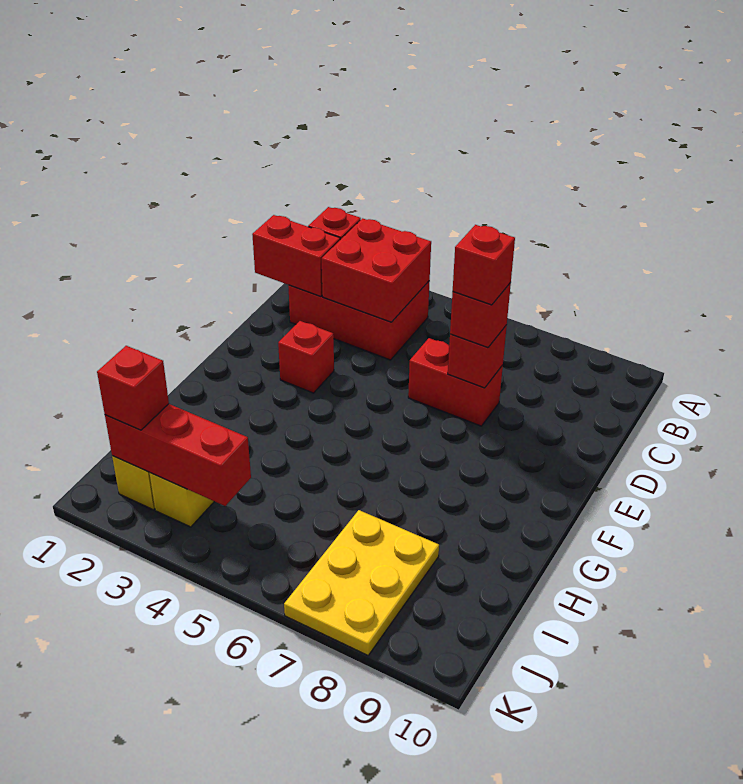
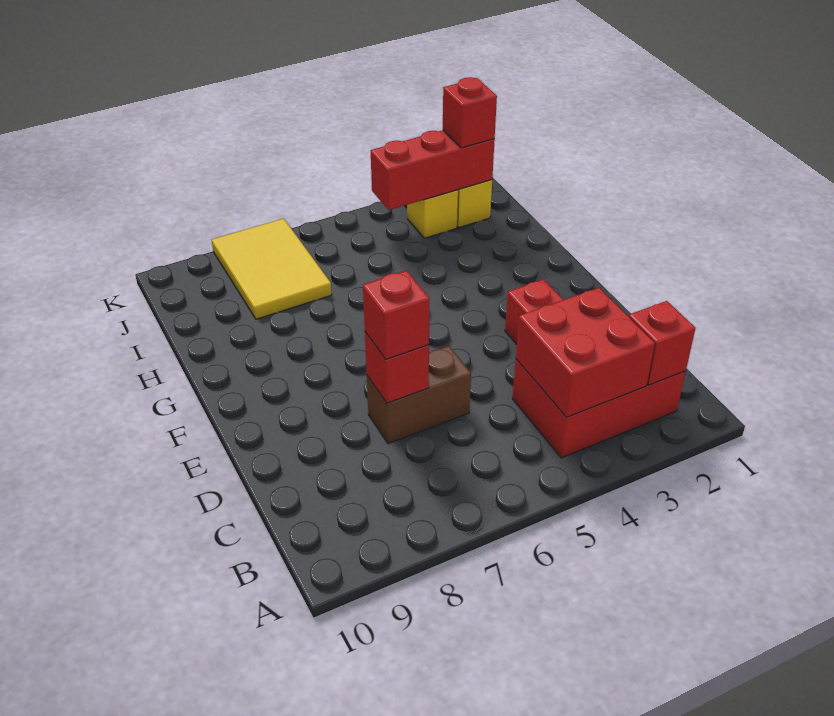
red 1x2 brick [252,215,340,297] -> none
red 1x2 brick [408,338,503,426] -> brown 1x2 brick [367,346,471,444]
red 1x1 brick [453,225,515,305] -> none
yellow 2x3 plate [284,510,439,655] -> yellow 2x3 tile [212,219,332,319]

